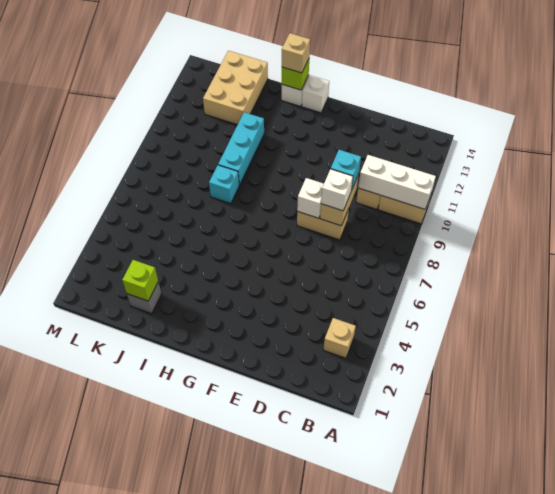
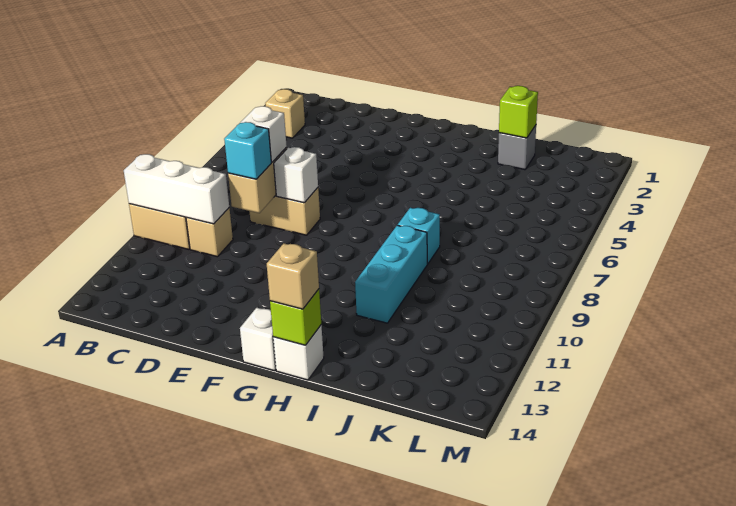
tan 2x3 brick [203,51,268,125] -> none

